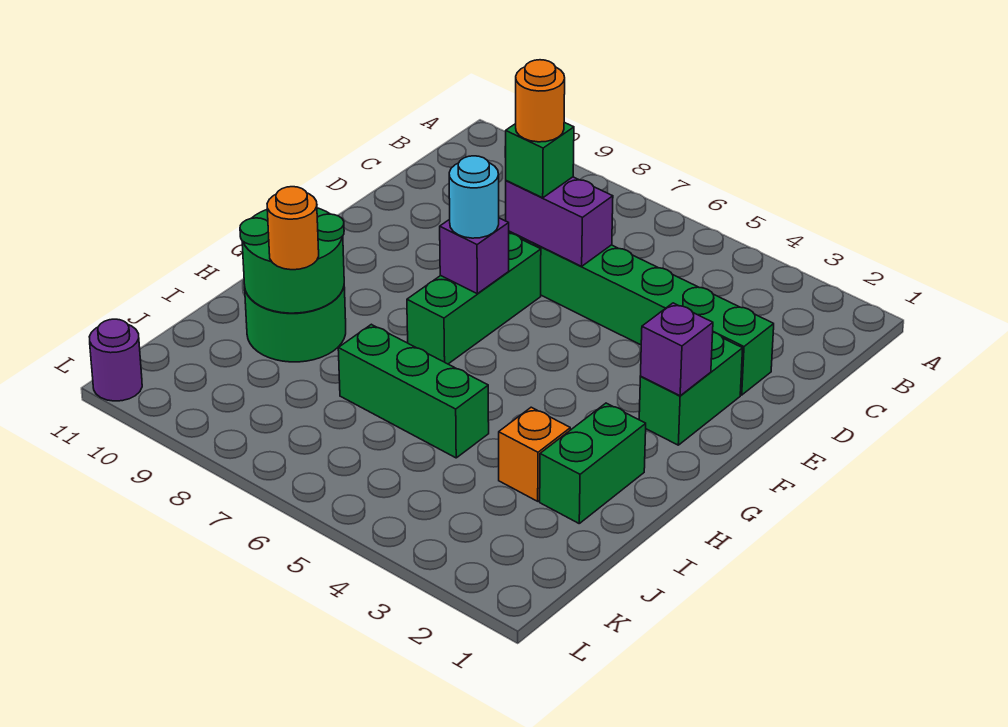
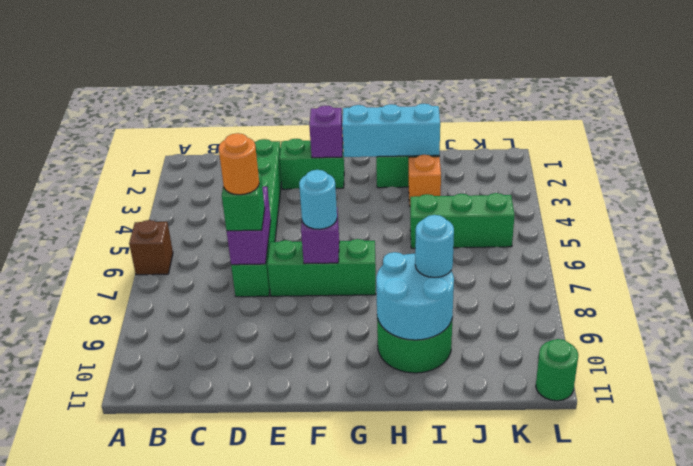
none -> brown 1x1 brick [129,220,173,275]
none -> cyan 1x3 brick [342,104,440,157]
green 2x2 round brick [240,208,344,313] -> cyan 2x2 round brick [376,252,454,340]
green 1x3 brick [338,324,489,458] -> green 1x3 brick turned to [410,193,515,248]
orange 1x1 round brick [267,187,319,270] -> cyan 1x1 round brick [415,215,454,278]
purple 1x1 round brick [89,319,142,401] -> green 1x1 round brick [536,339,578,401]

